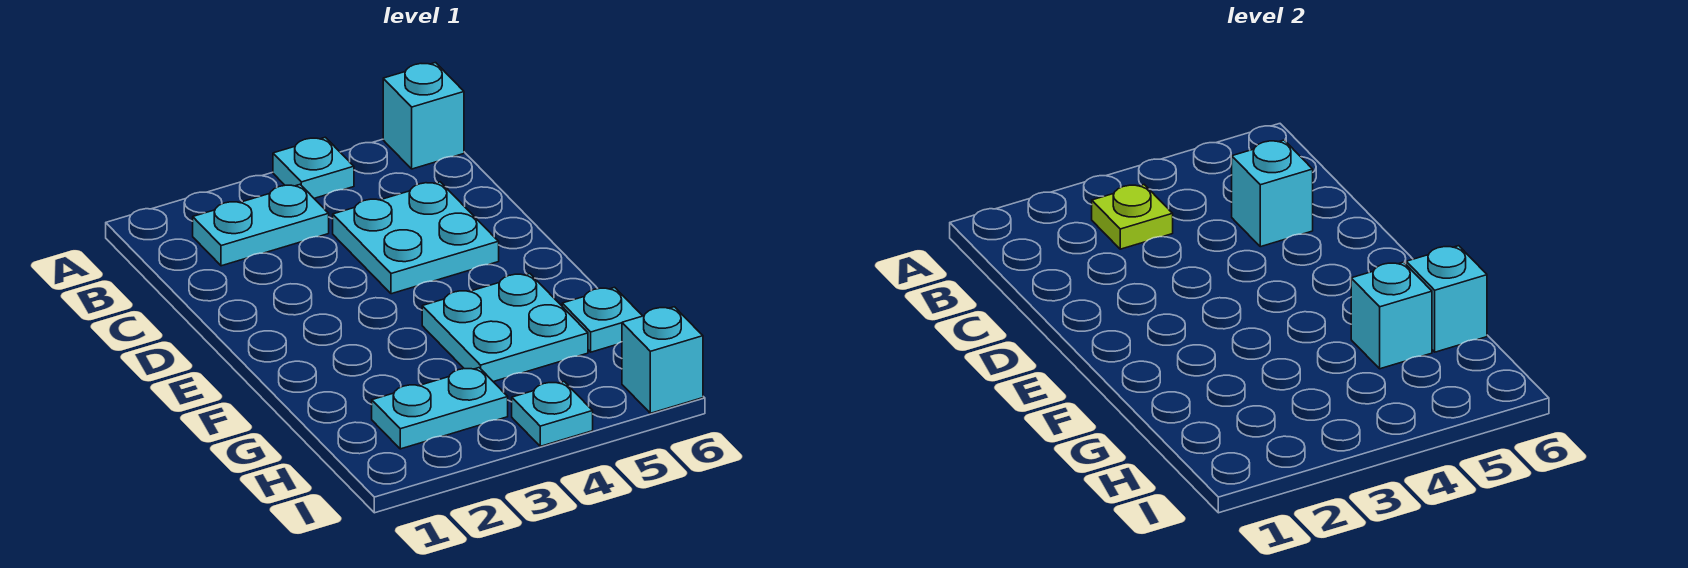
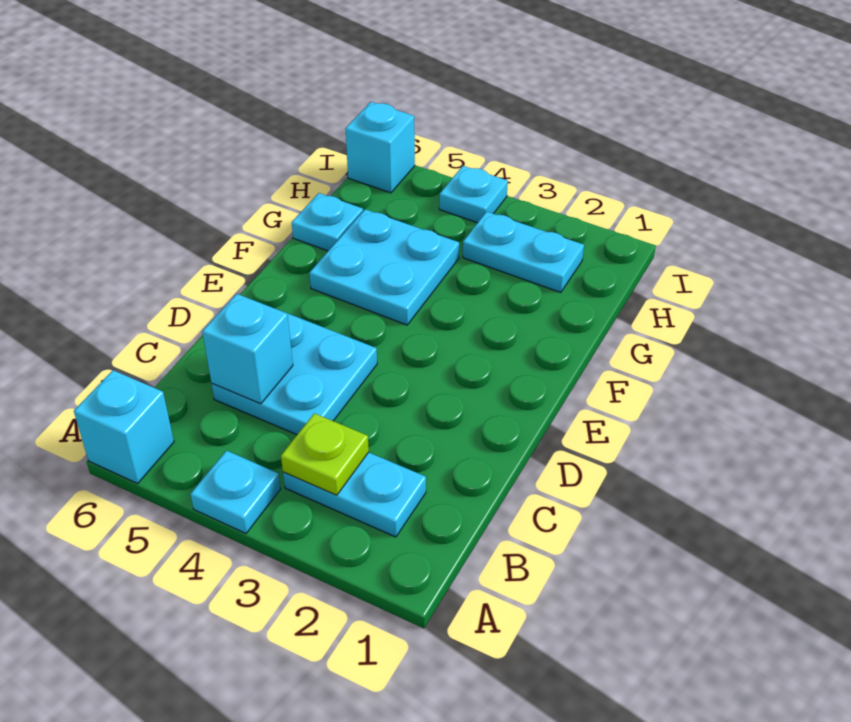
cyan 1x1 brick [1351,262,1432,369] -> none
cyan 1x1 brick [1406,246,1487,352] -> none

